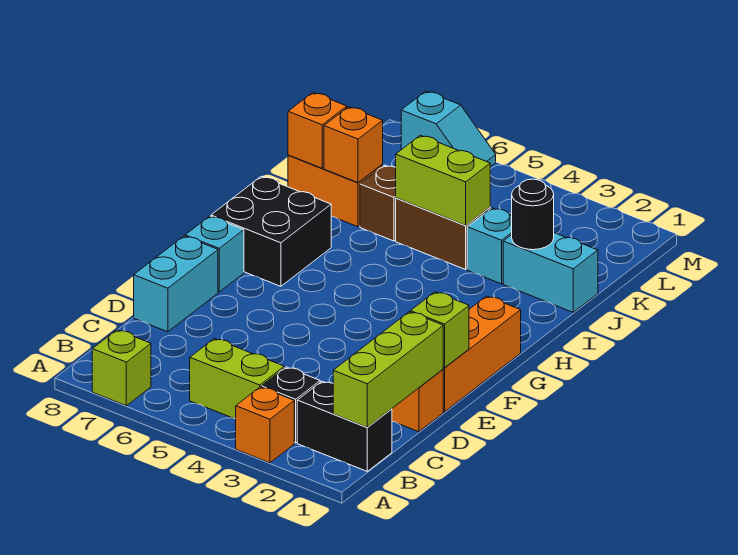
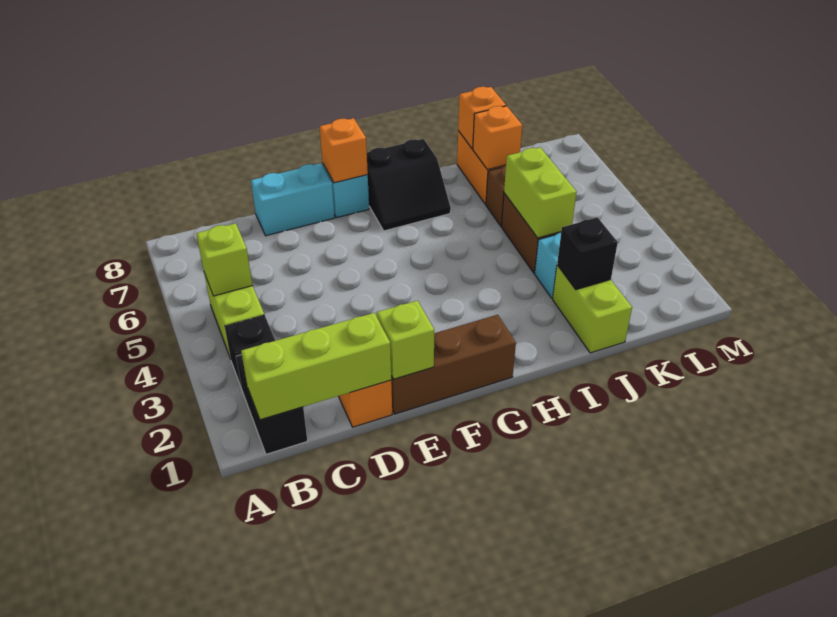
orange 1x1 brick [236,387,294,463] -> orange 1x1 brick moved to [320,118,368,183]
lime 1x1 brick [92,330,151,406] -> lime 1x1 brick moved to [196,223,252,296]
orange 1x3 brick [443,296,521,412] -> brown 1x3 brick [391,315,516,414]
black 2x2 brick [211,176,331,286] -> black 2x2 slope [367,139,451,231]
cyan 1x2 brick [503,233,598,312] -> lime 1x2 brick [553,265,632,353]
black 1x1 round brick [512,179,554,250] -> black 1x1 brick [557,218,618,290]
cyan 1x2 slope [401,91,496,167] -> none

